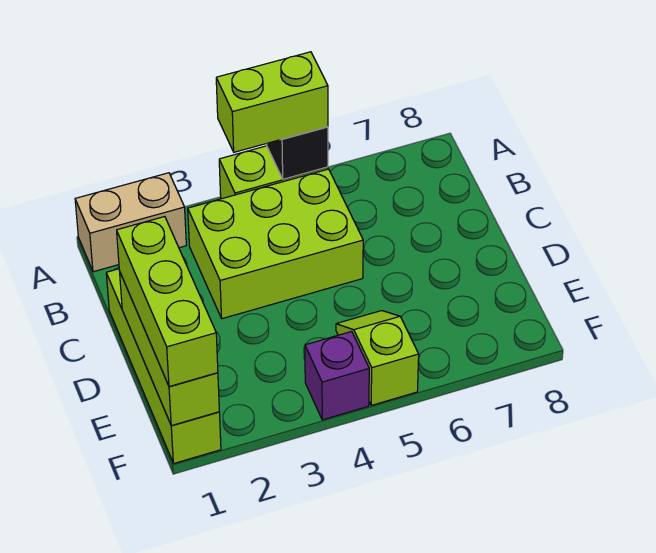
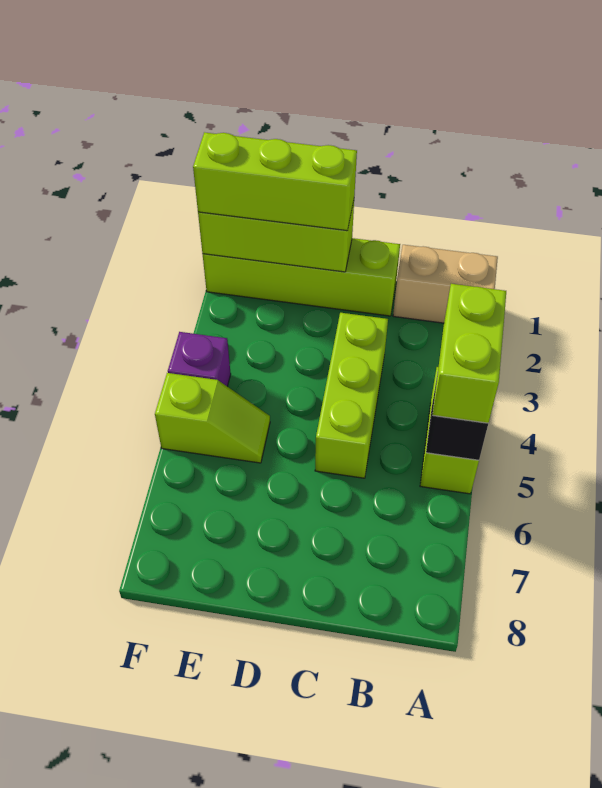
tan 1x2 brick [75,173,186,272] -> tan 1x2 brick turned to [393,245,498,323]
lime 2x3 brick [188,169,363,319] -> lime 1x3 brick [315,313,388,478]

